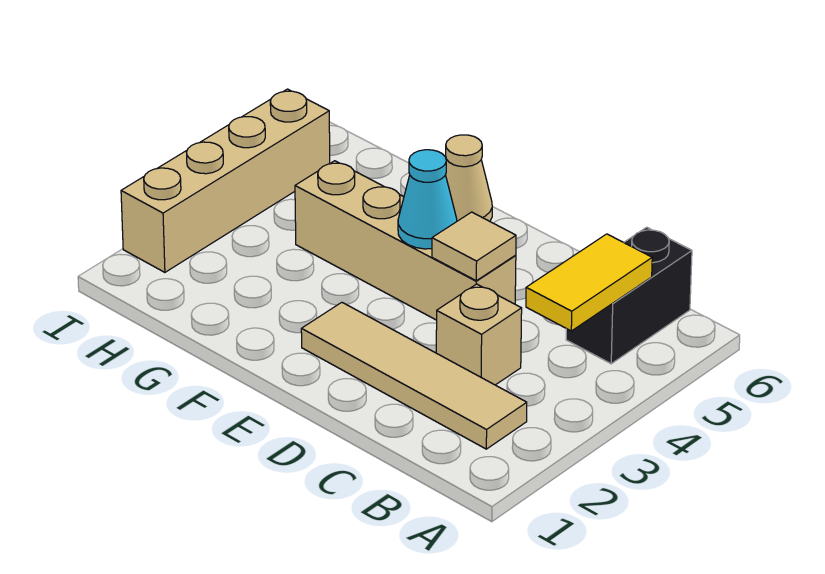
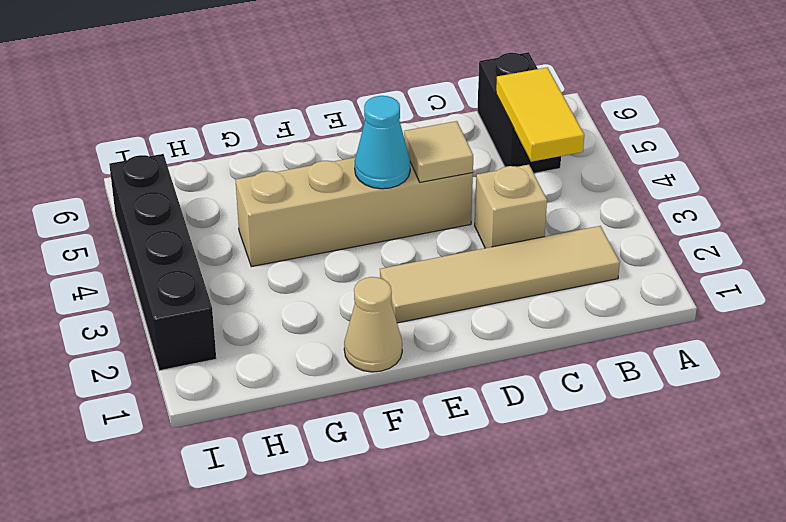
tan 1x1 cone [446,135,492,221] -> tan 1x1 cone moved to [344,277,402,372]
tan 1x4 brick [121,89,330,272] -> black 1x4 brick [109,154,216,371]

